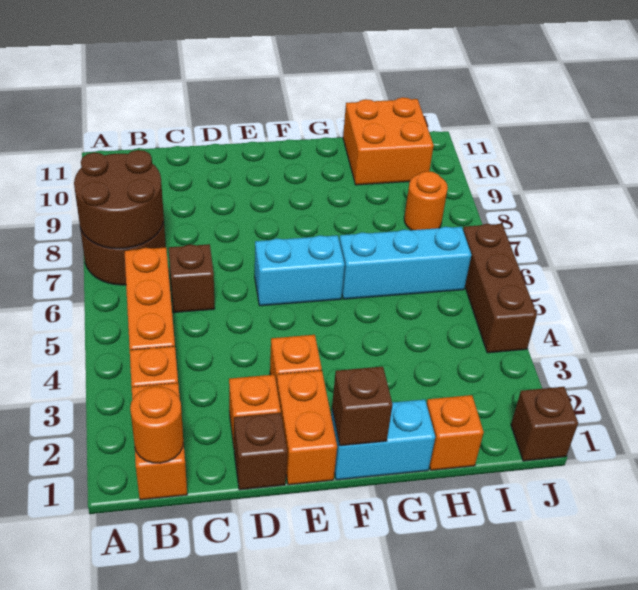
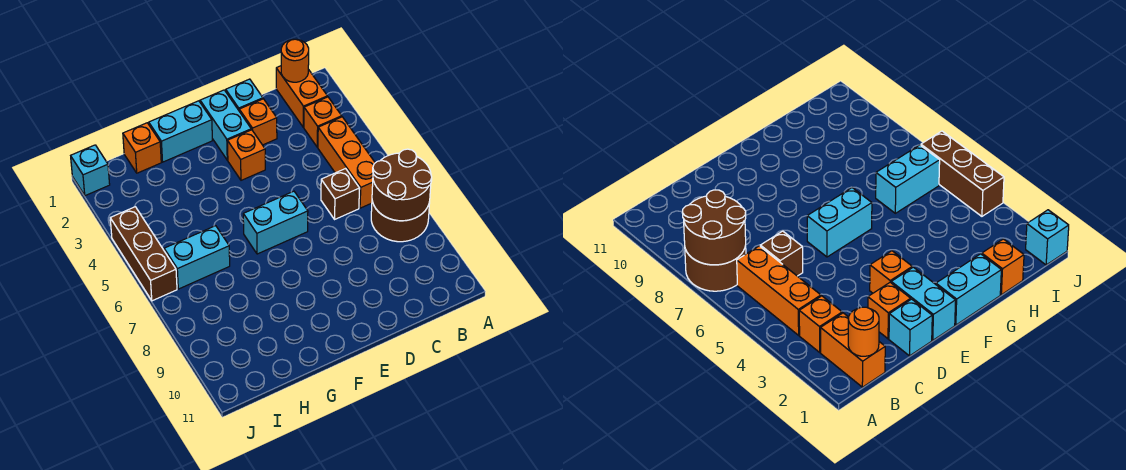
brown 1x1 brick [234,413,287,490] -> cyan 1x1 brick [226,79,263,110]
orange 1x2 brick [277,370,337,485] -> cyan 1x2 brick [200,90,251,160]
brown 1x1 brick [332,367,392,446] -> none
cyan 1x3 brick [339,227,471,299] -> cyan 1x2 brick [164,226,230,289]
orange 2x2 brick [343,97,434,185] -> none
orange 1x1 round brick [404,171,448,230] -> none
brown 1x1 brick [511,387,578,461] -> cyan 1x1 brick [71,145,110,196]

